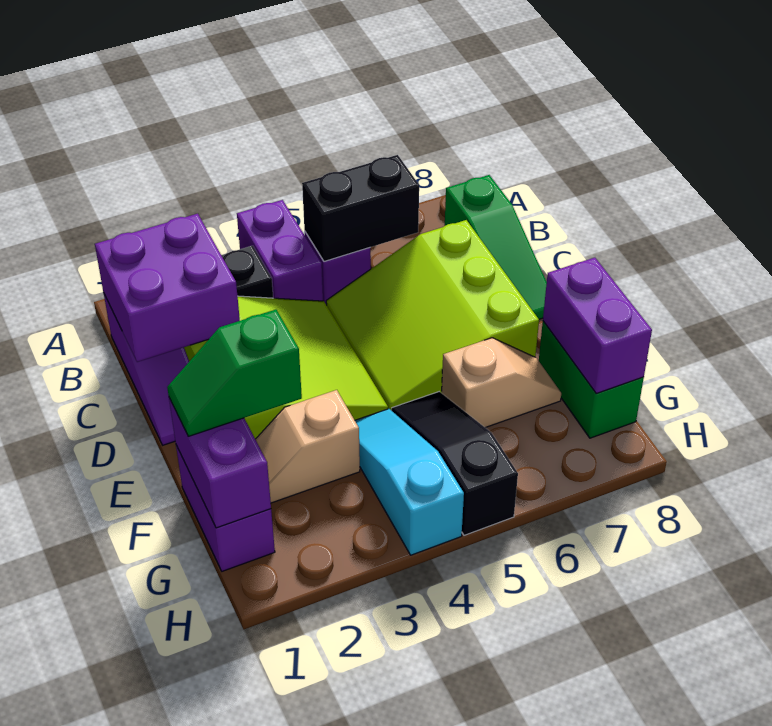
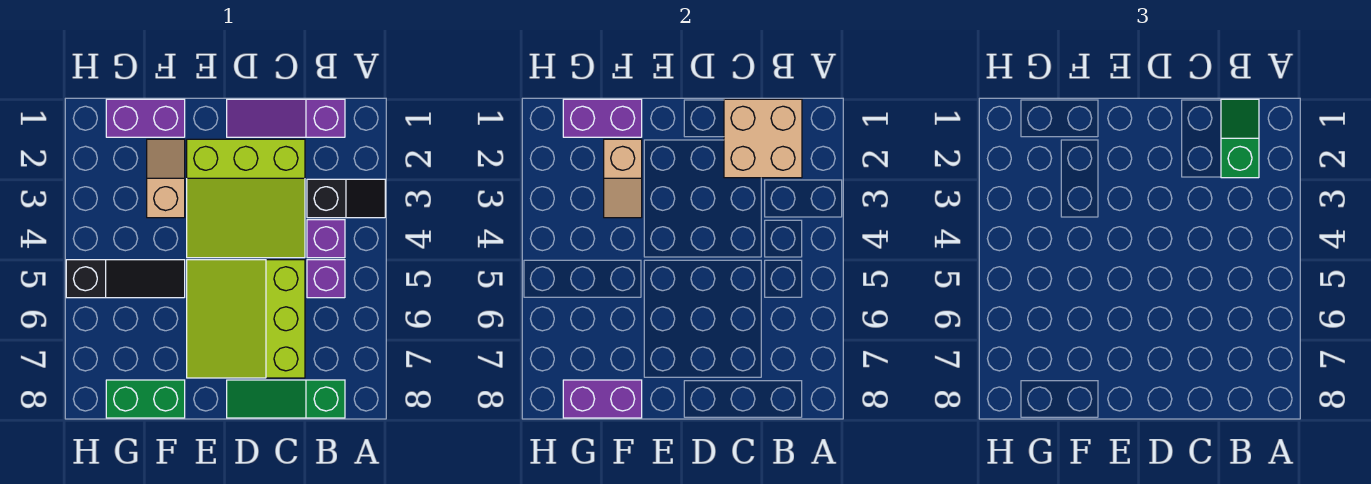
purple 1x2 brick [237,200,323,301] -> purple 1x1 brick [307,220,345,258]
purple 2x2 brick [95,214,240,362] -> tan 2x2 brick [724,99,802,178]
black 1x2 brick [302,155,419,261] -> none
lime 3x3 slope [326,220,539,411] -> lime 3x3 slope turned to [187,260,305,378]
green 1x2 slope [167,310,302,436] -> green 1x2 slope moved to [1221,99,1259,178]
cyan 1x3 slope [355,409,464,555] -> none
tan 1x2 slope [442,338,561,428] -> tan 1x2 slope moved to [604,139,642,218]

